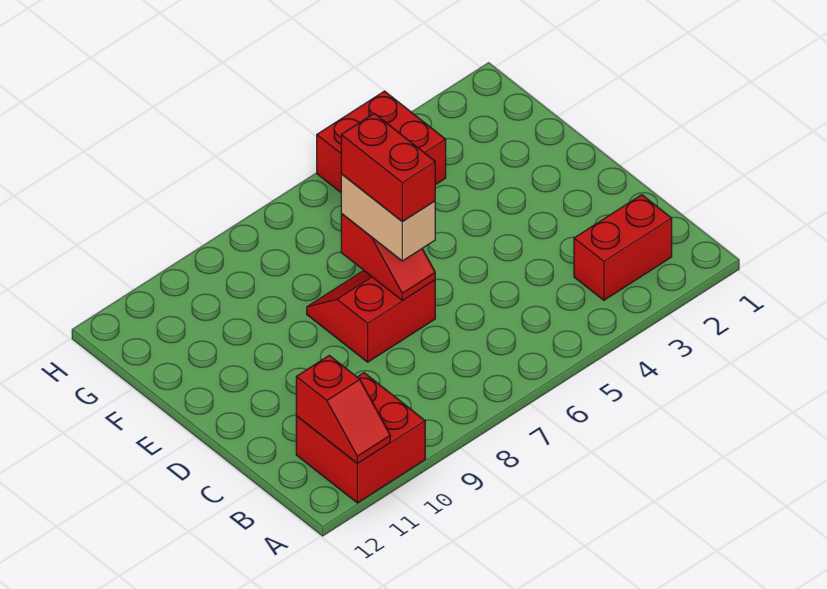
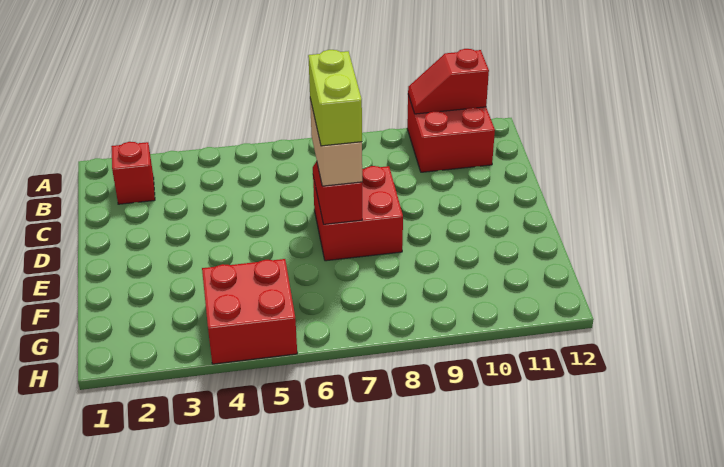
red 1x2 slope [296,355,390,463] -> red 1x2 slope turned to [408,49,489,114]
red 1x2 brick [574,195,672,300] -> red 1x1 brick [111,142,155,204]
red 2x2 slope [307,271,435,362] -> red 2x2 brick [313,166,403,261]
red 1x2 brick [341,114,435,221] -> lime 1x2 brick [308,50,362,146]

